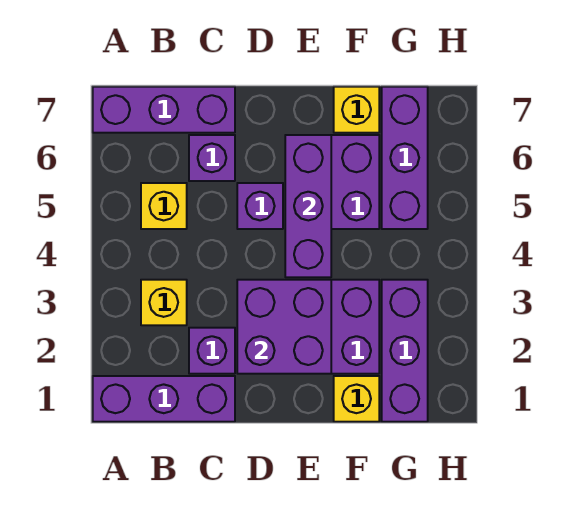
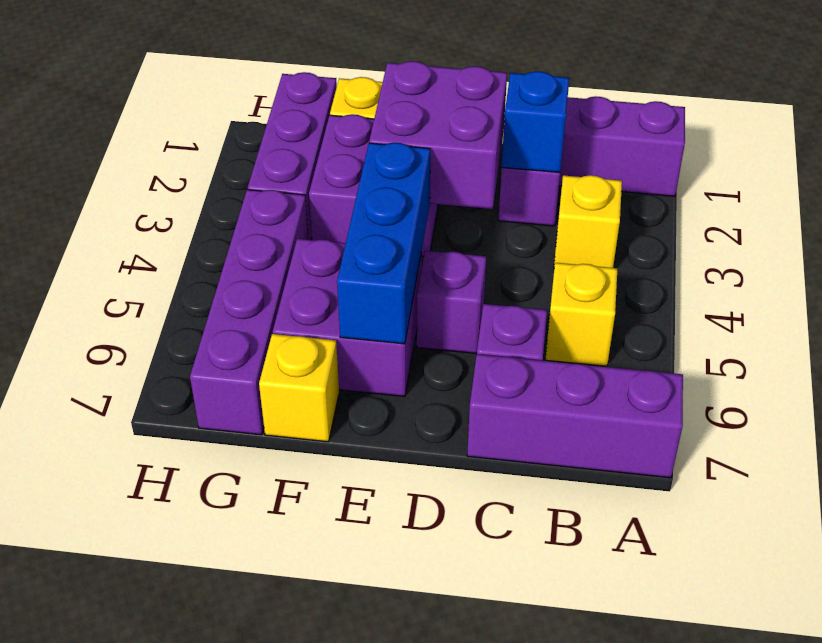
none -> blue 1x1 brick [502,71,569,173]
purple 1x3 brick [285,135,331,277] -> blue 1x3 brick [337,143,430,344]
purple 1x3 brick [382,87,428,229] -> purple 1x4 brick [190,190,309,435]

